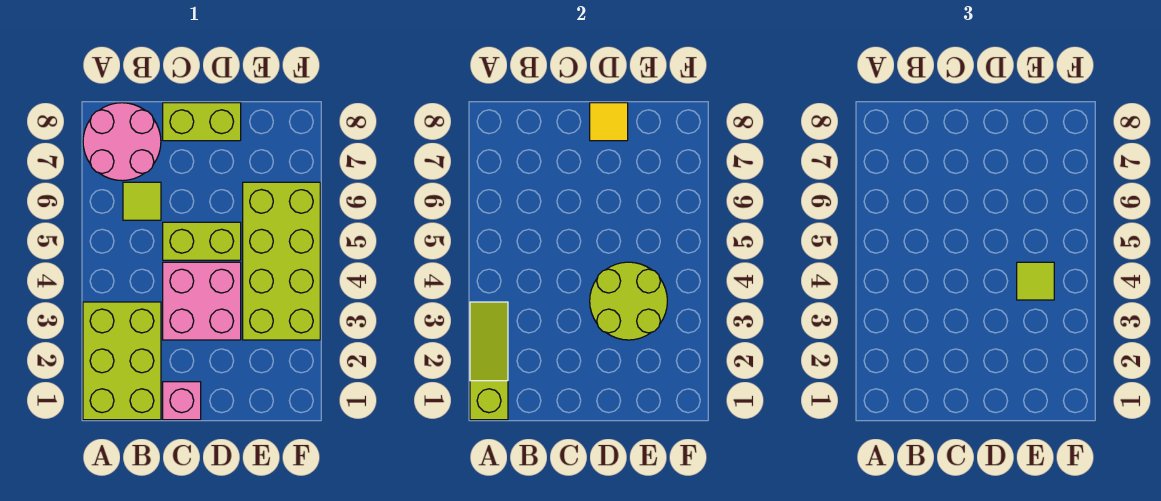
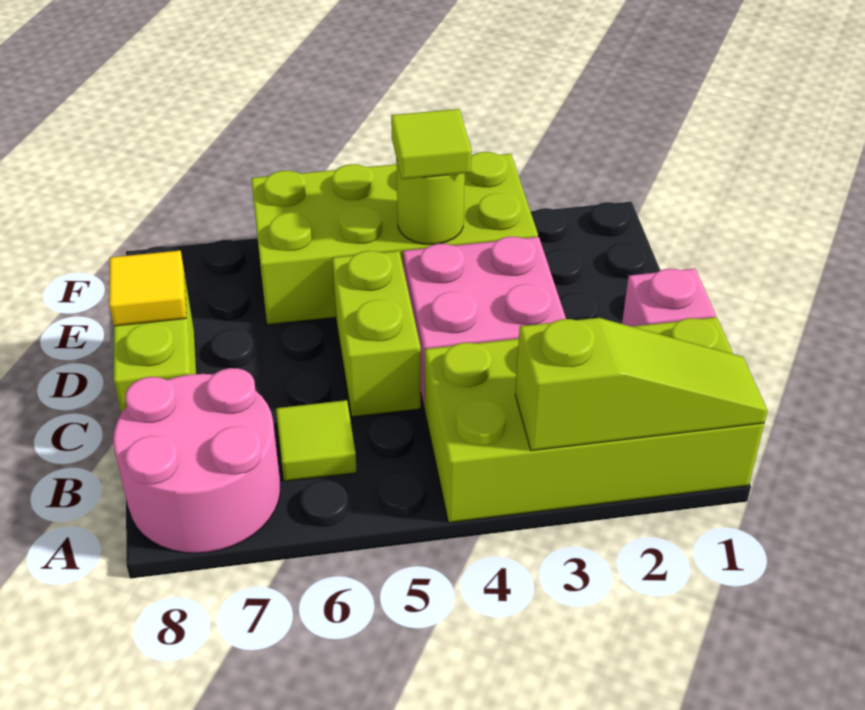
lime 2x3 brick [83,302,161,420] -> lime 2x4 brick [424,317,764,523]
lime 1x3 slope [470,302,508,420] -> lime 1x3 slope turned to [515,318,768,451]
lime 2x2 round brick [590,262,667,340] -> lime 1x1 round brick [397,163,465,244]

